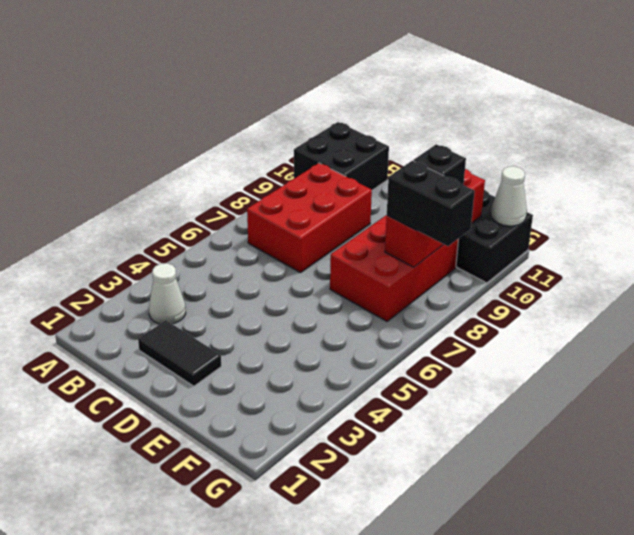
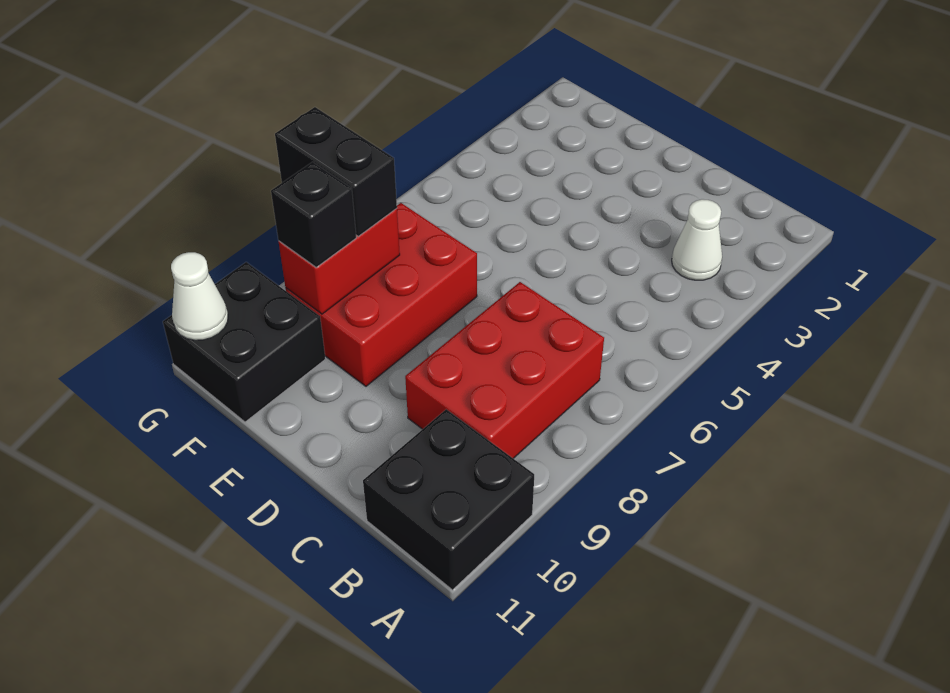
black 1x2 tile [138,320,221,386] -> none
red 1x3 brick [385,169,485,267] -> red 1x2 brick [278,208,400,314]

